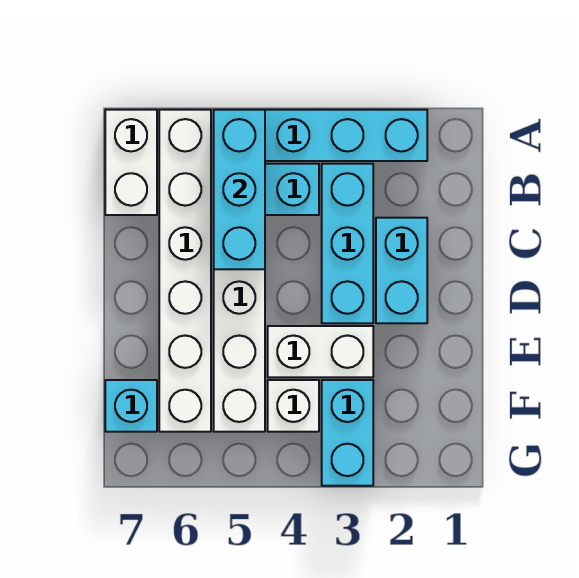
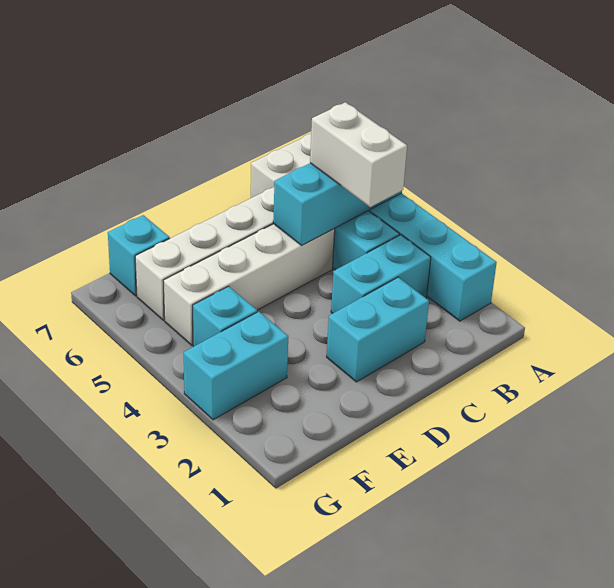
cyan 1x3 brick [322,164,373,323] -> cyan 1x2 brick [331,235,431,314]
white 1x2 brick [268,326,373,377] -> white 1x2 brick moved to [310,102,407,207]
white 1x1 brick [268,380,319,432] -> cyan 1x1 brick [193,286,257,347]

